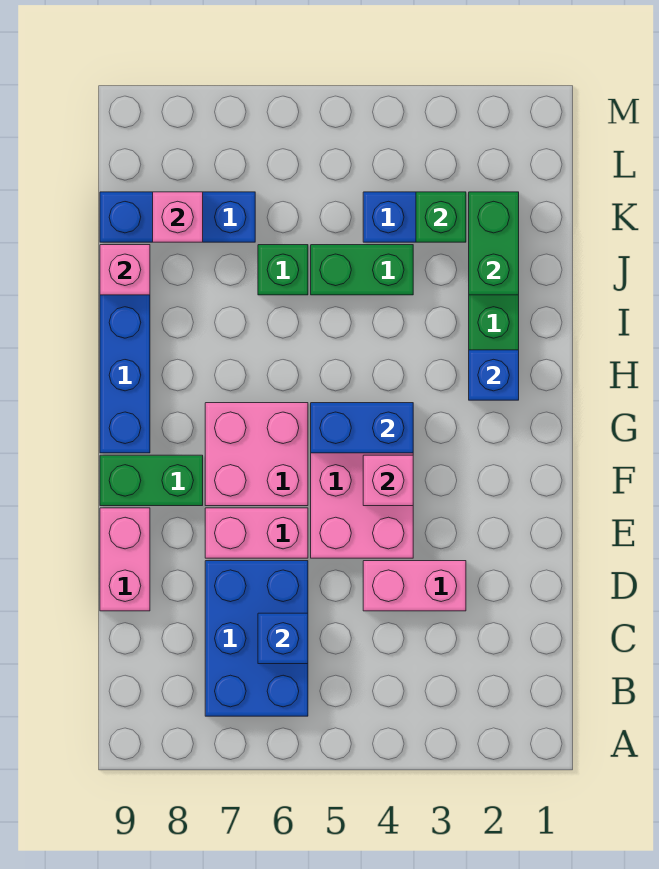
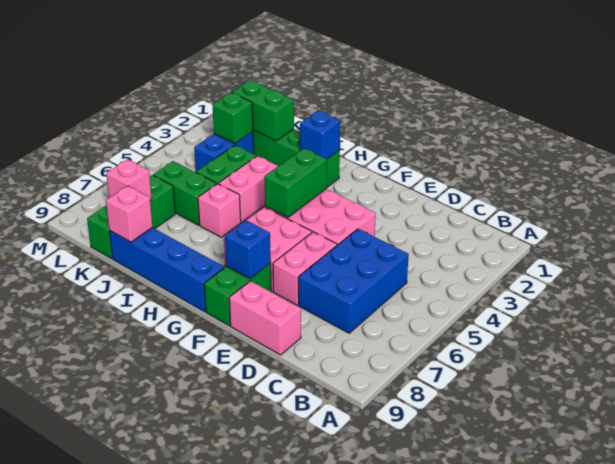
blue 2x3 brick [205,561,308,716] -> blue 2x3 brick turned to [298,229,409,333]
blue 1x1 brick [258,613,308,664] -> blue 1x1 brick moved to [225,220,271,279]
pink 1x2 brick [363,561,466,611] -> pink 1x2 brick moved to [219,156,278,222]
pink 1x1 brick [363,455,413,506] -> pink 1x1 brick moved to [198,184,241,237]
blue 1x2 brick [311,403,413,453] -> green 1x2 brick [264,148,327,217]
green 1x1 brick [258,245,308,295] -> green 1x2 brick [153,161,217,225]
blue 1x3 brick [100,192,255,242] -> green 1x3 brick [87,175,175,259]

